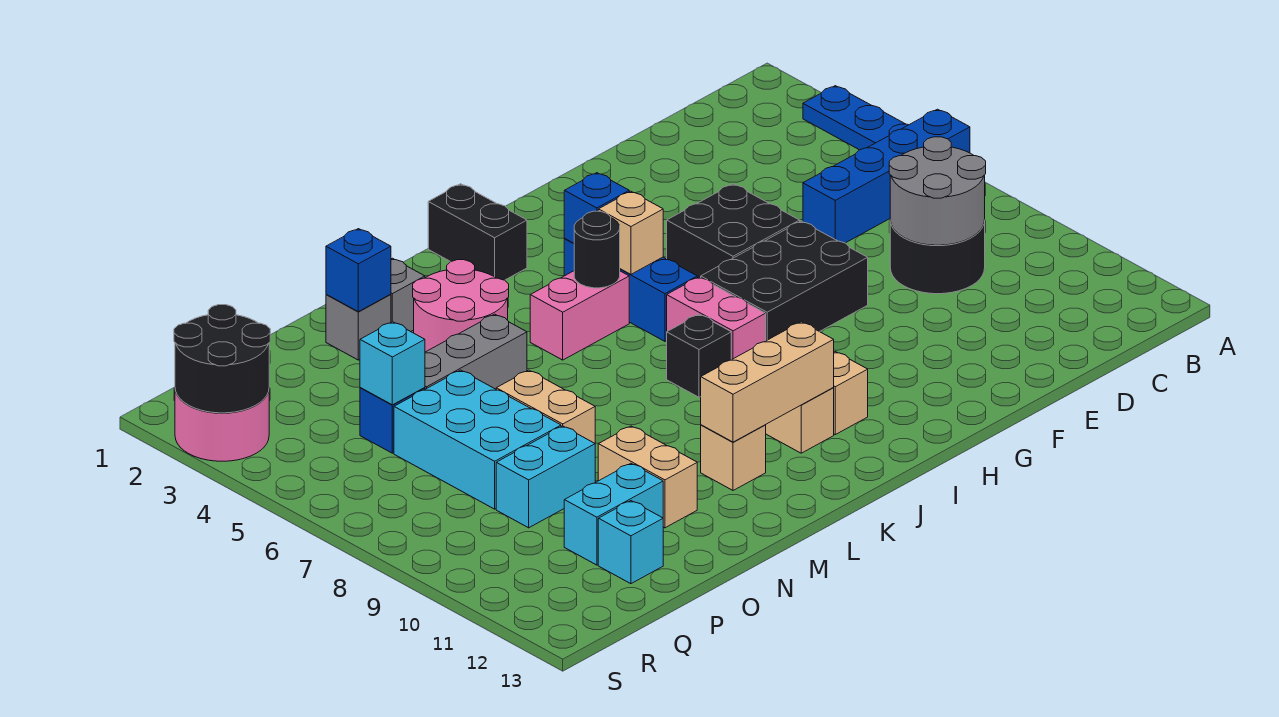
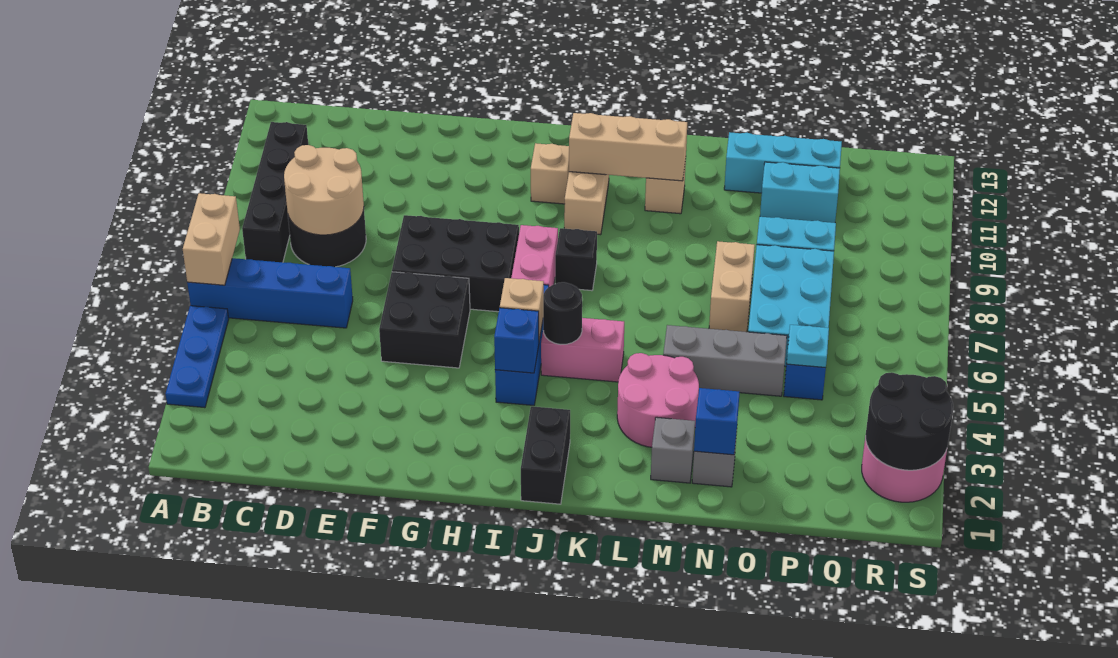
none -> black 1x4 brick [242,122,308,262]
grey 2x2 round brick [889,137,986,245] -> tan 2x2 round brick [284,145,364,235]
tan 1x2 brick [598,426,697,528] -> tan 1x2 brick moved to [183,193,240,285]
cyan 1x1 brick [360,322,425,405] -> cyan 1x1 plate [787,325,829,368]
cyan 1x1 brick [598,501,663,584] -> cyan 1x3 brick [724,132,842,193]

